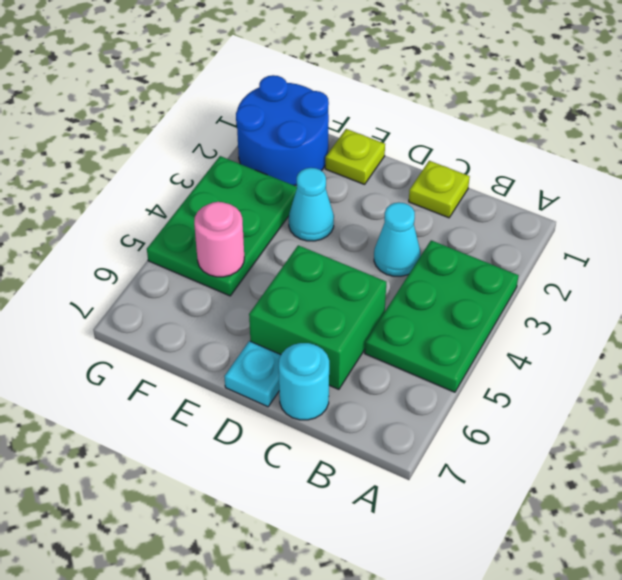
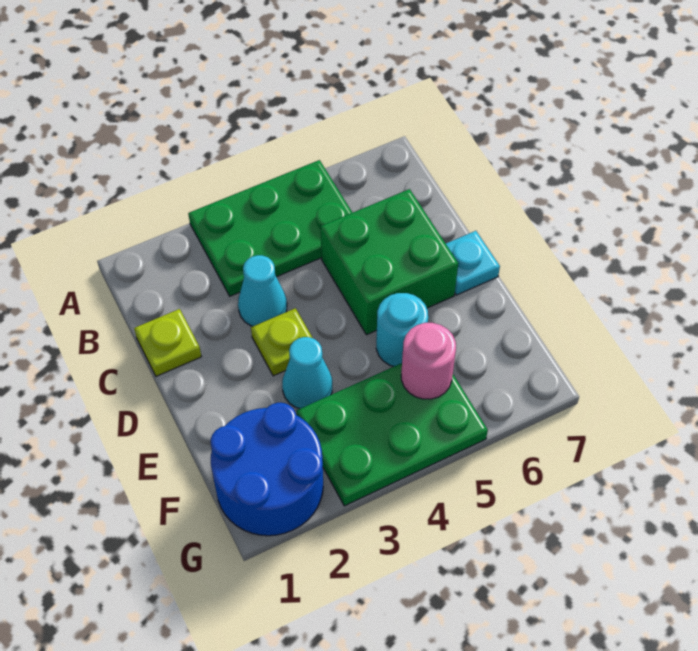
cyan 1x1 round brick [279,343,329,420] -> cyan 1x1 round brick moved to [376,293,428,367]
lime 1x1 plate [325,129,385,184] -> lime 1x1 plate moved to [251,308,313,376]

